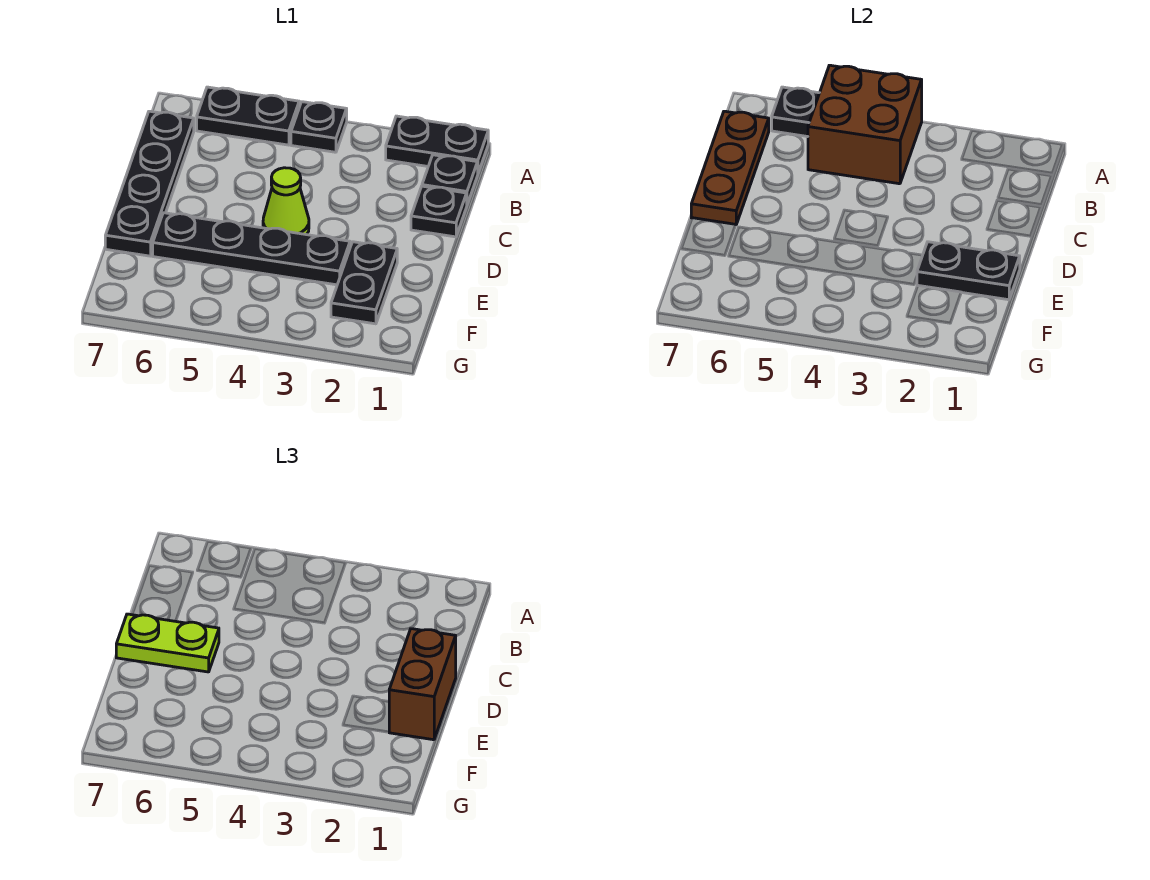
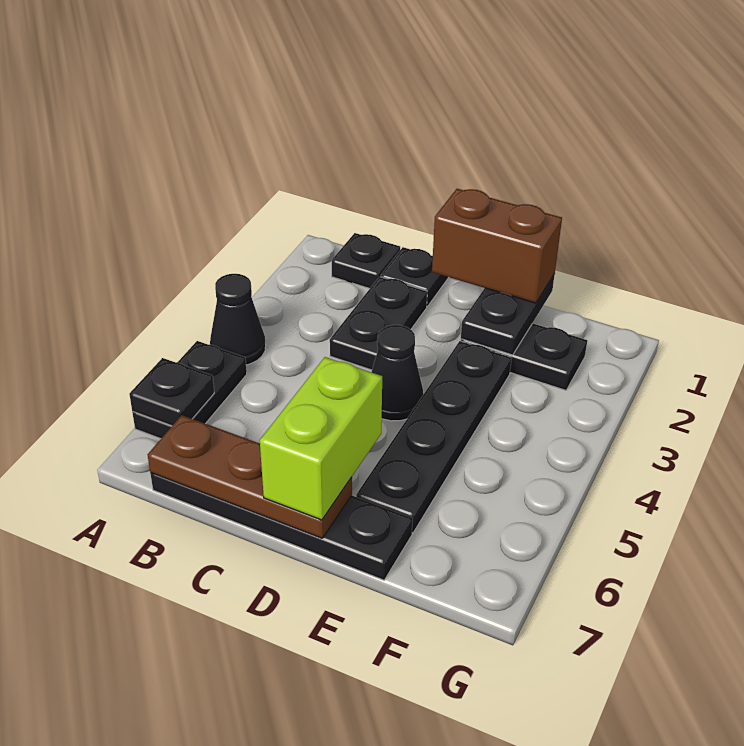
black 1x2 plate [386,116,488,173] -> black 1x2 plate moved to [330,277,427,370]
black 1x1 plate [291,102,347,152] -> black 1x1 cone [210,274,266,365]
brown 2x2 brick [808,65,922,184] -> none
lime 1x1 cone [263,168,309,235] -> black 1x1 cone [372,325,423,421]
lime 1x2 plate [116,614,219,672] -> lime 1x2 brick [260,357,382,520]

